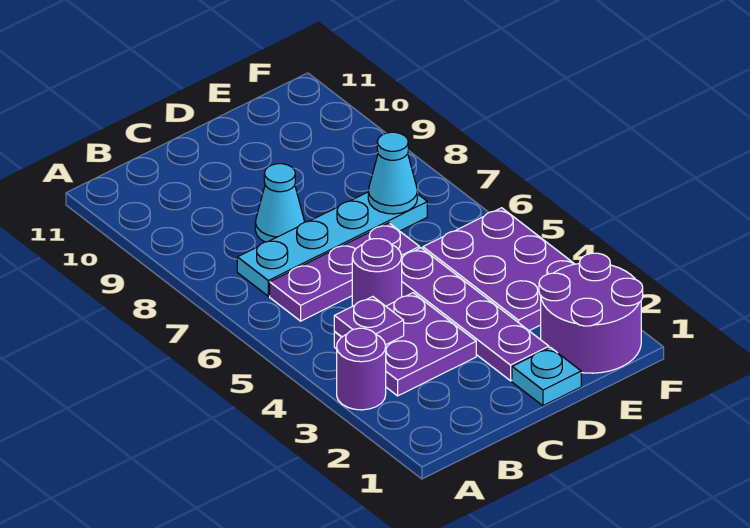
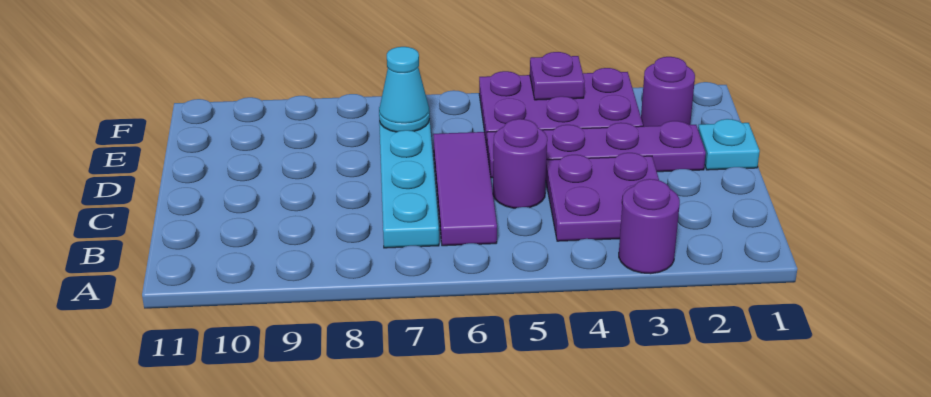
purple 1x1 plate [334,297,404,345] -> purple 1x1 plate moved to [530,52,585,100]
purple 1x3 plate [270,223,420,321] -> purple 1x3 tile [433,132,497,246]
cyan 1x1 cone [255,164,305,242] -> none
purple 2x2 round brick [539,253,643,373] -> purple 1x1 round brick [641,57,695,126]

